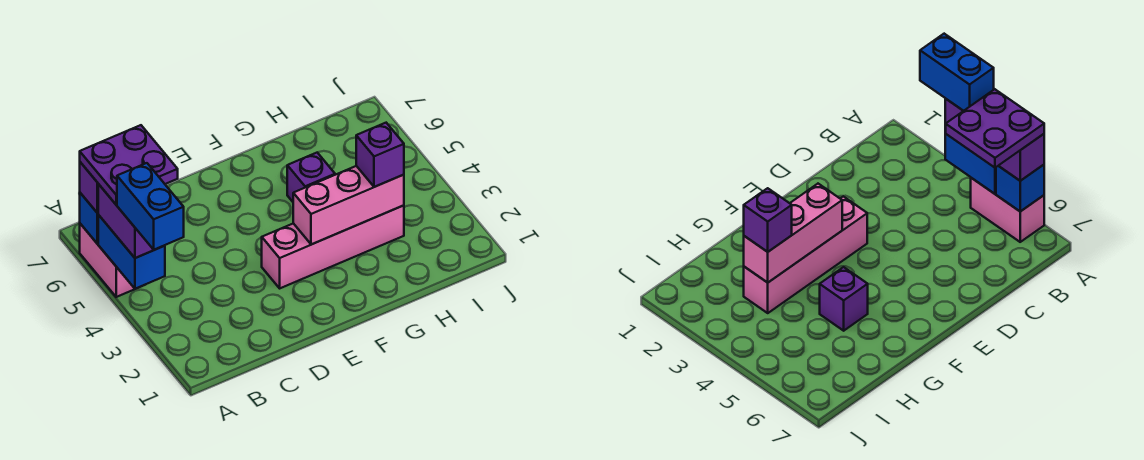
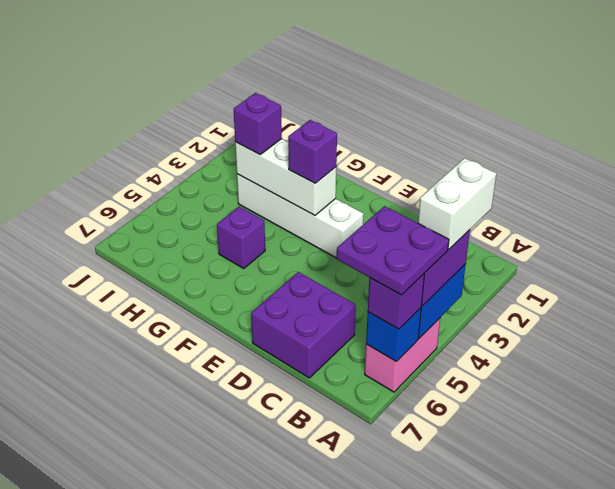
blue 1x2 brick [117,163,184,250] -> white 1x2 brick [418,158,496,250]
none -> purple 2x2 brick [251,272,356,378]
pink 1x4 brick [262,205,404,288] -> white 1x4 brick [237,174,363,258]
pink 1x3 brick [293,166,404,245] -> white 1x3 brick [235,139,336,215]
none -> purple 1x1 brick [288,120,337,183]

